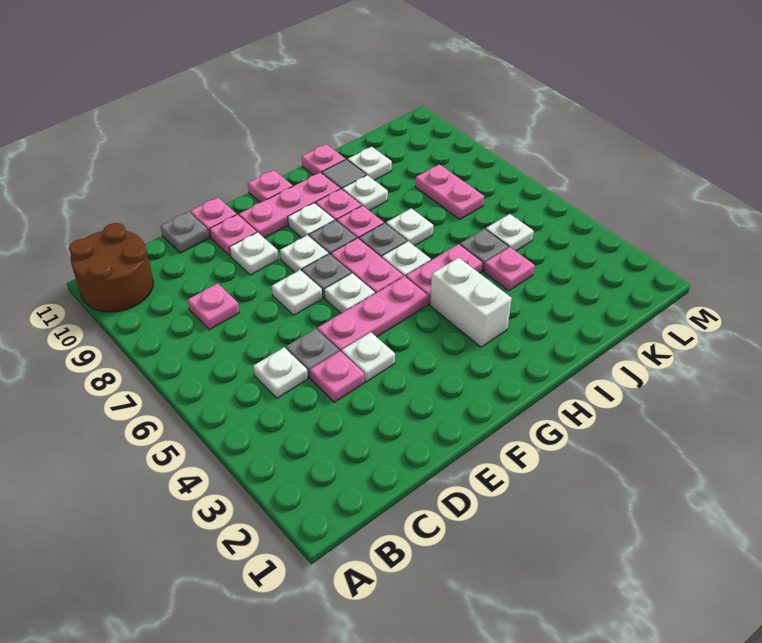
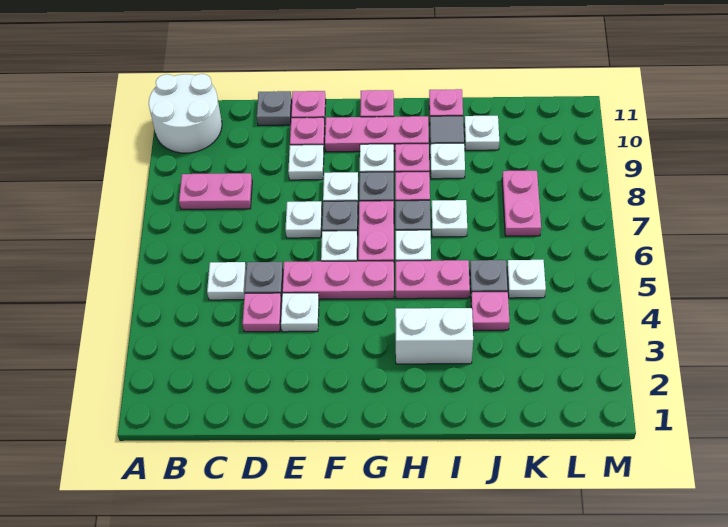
brown 2x2 round brick [69,223,153,312] -> white 2x2 round brick [149,74,222,153]
pink 1x1 plate [188,283,239,330] -> pink 1x2 plate [179,173,252,209]
white 1x2 brick [430,258,512,347] -> white 1x2 brick turned to [395,308,473,364]

